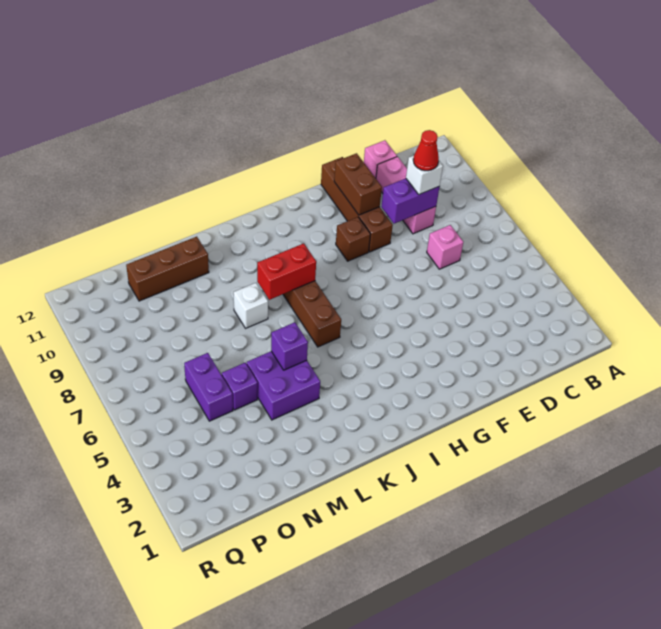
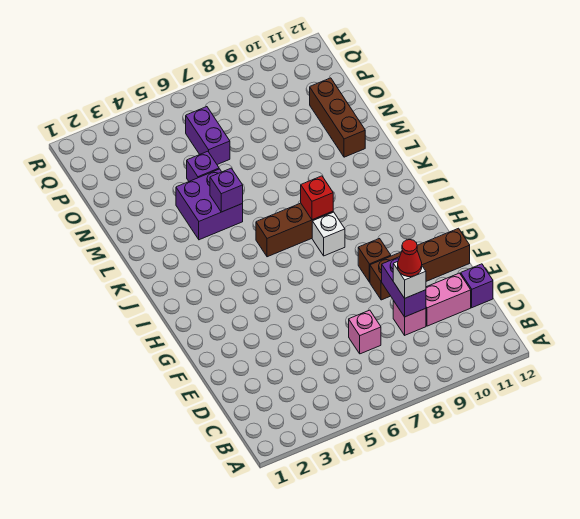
pink 1x1 brick [364,140,397,178] -> purple 1x1 brick [461,264,493,308]
brown 1x2 brick [334,153,382,215] -> none
red 1x2 brick [257,243,316,300] -> red 1x1 brick [301,176,333,220]
white 1x1 brick [234,283,268,328] -> white 1x1 brick moved to [312,212,345,256]
purple 1x2 brick [184,353,233,421] -> purple 1x2 brick turned to [186,107,230,165]

